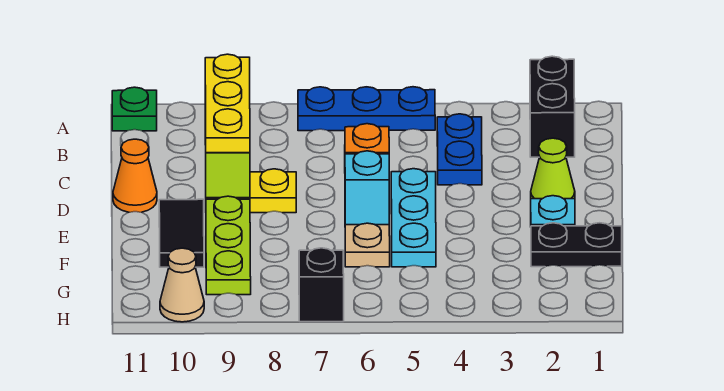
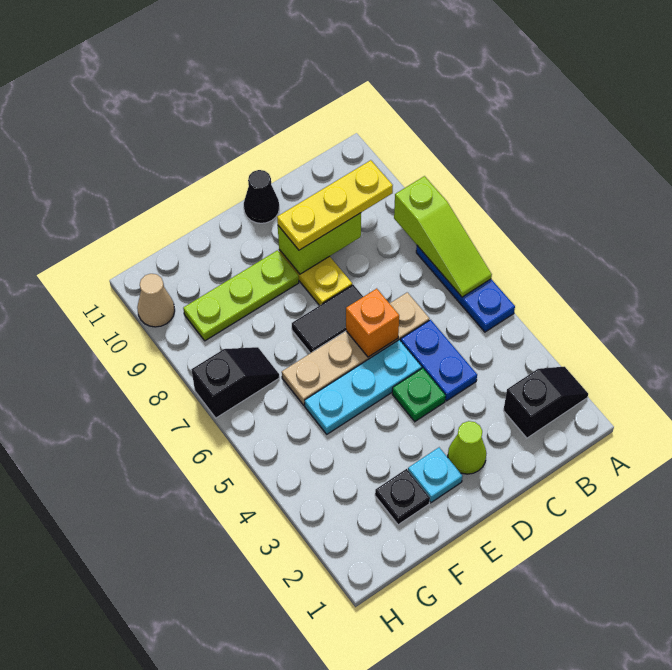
black 1x2 brick [530,56,575,157] -> black 1x2 slope [503,367,588,438]
none -> lime 1x3 slope [394,176,492,297]
green 1x1 plate [112,87,157,131] -> green 1x1 plate moved to [392,368,446,422]
blue 1x2 plate [437,114,482,185] -> blue 1x2 plate turned to [401,320,477,401]
orange 1x1 cone [113,139,157,212] -> black 1x1 cone [244,170,279,223]
cyan 1x1 brick [345,151,389,225] -> none
black 1x2 tile [159,199,204,267] -> black 1x2 tile moved to [292,285,363,353]
black 1x2 plate [531,223,622,267] -> black 1x1 plate [375,469,430,525]

